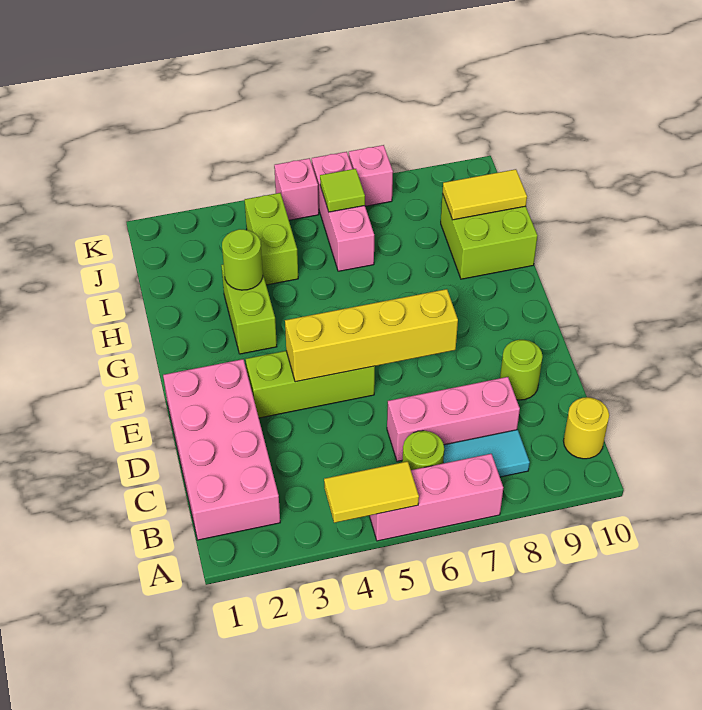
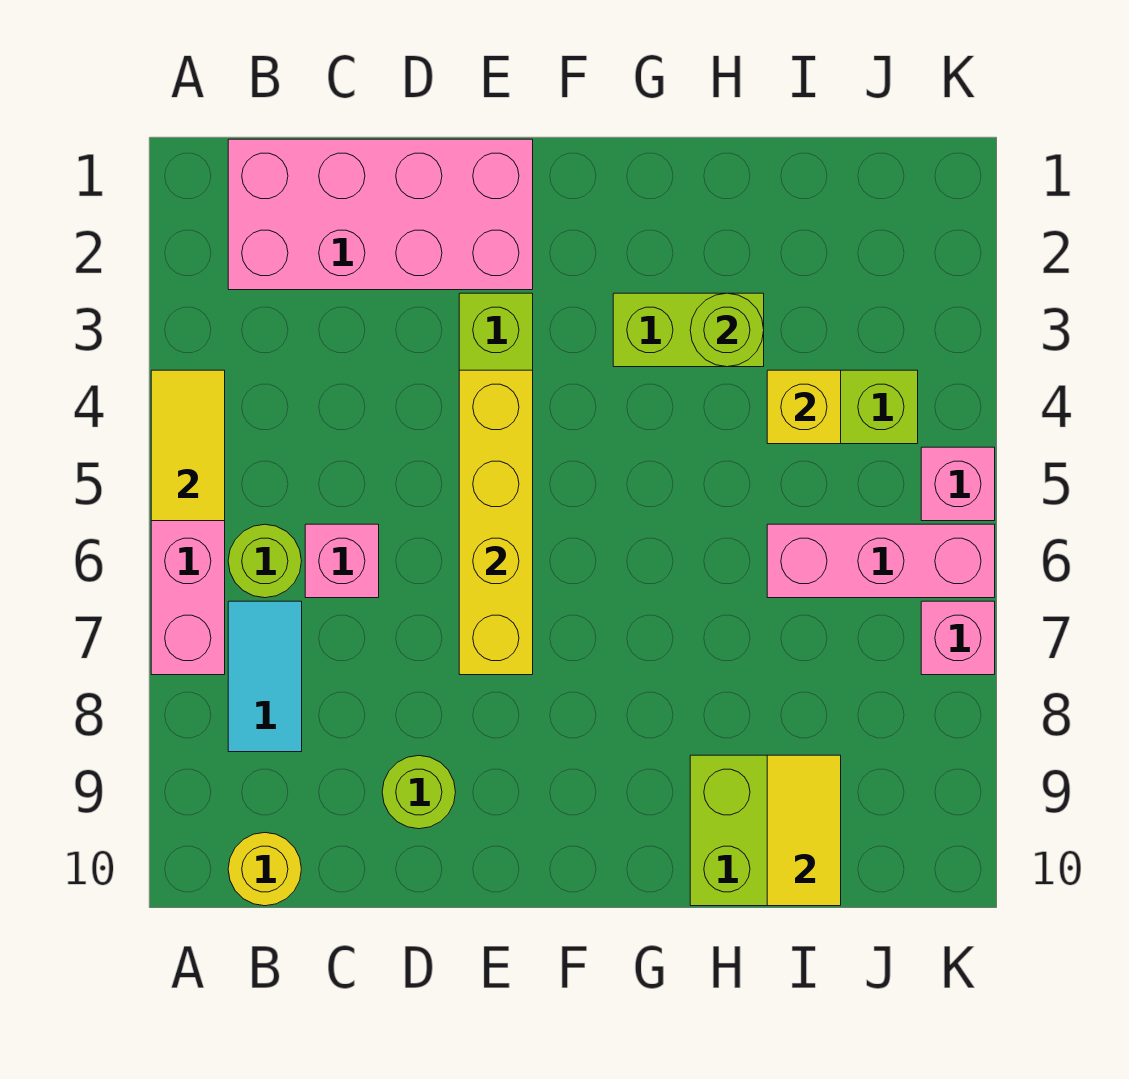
pink 1x3 brick [387,377,520,461] -> pink 1x1 brick [305,524,379,598]
none -> yellow 1x1 brick [767,370,841,444]
lime 1x1 tile [320,169,365,212] -> none

